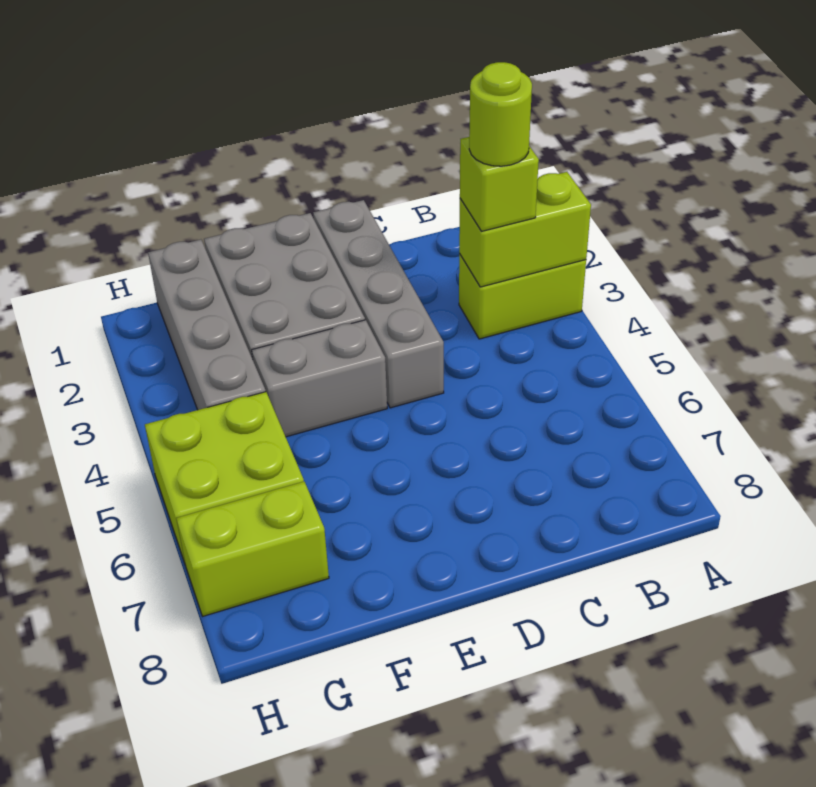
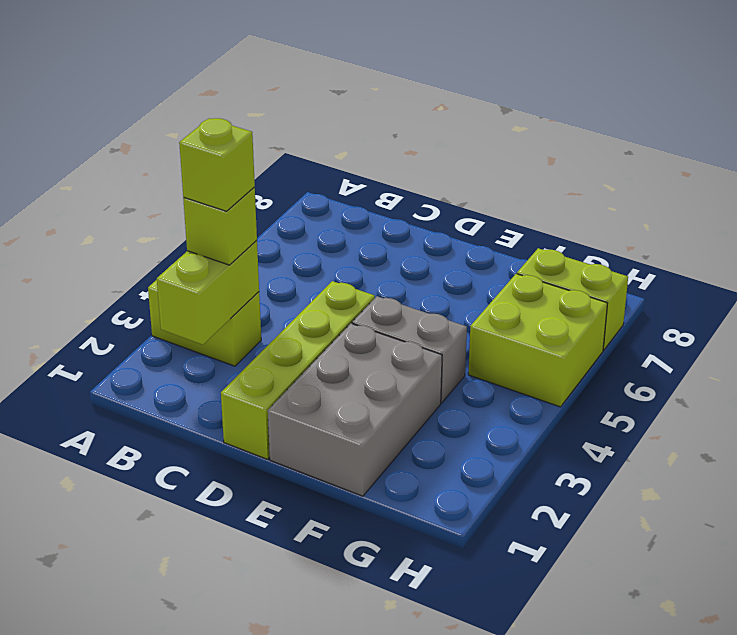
lime 1x2 brick [459,172,591,287] -> lime 1x2 brick turned to [157,240,259,345]
lime 1x1 round brick [469,62,532,166] -> lime 1x1 brick [179,118,255,211]
grey 1x4 brick [313,200,444,408] -> lime 1x4 brick [221,281,375,459]
grey 1x4 brick [148,240,266,410] -> none

